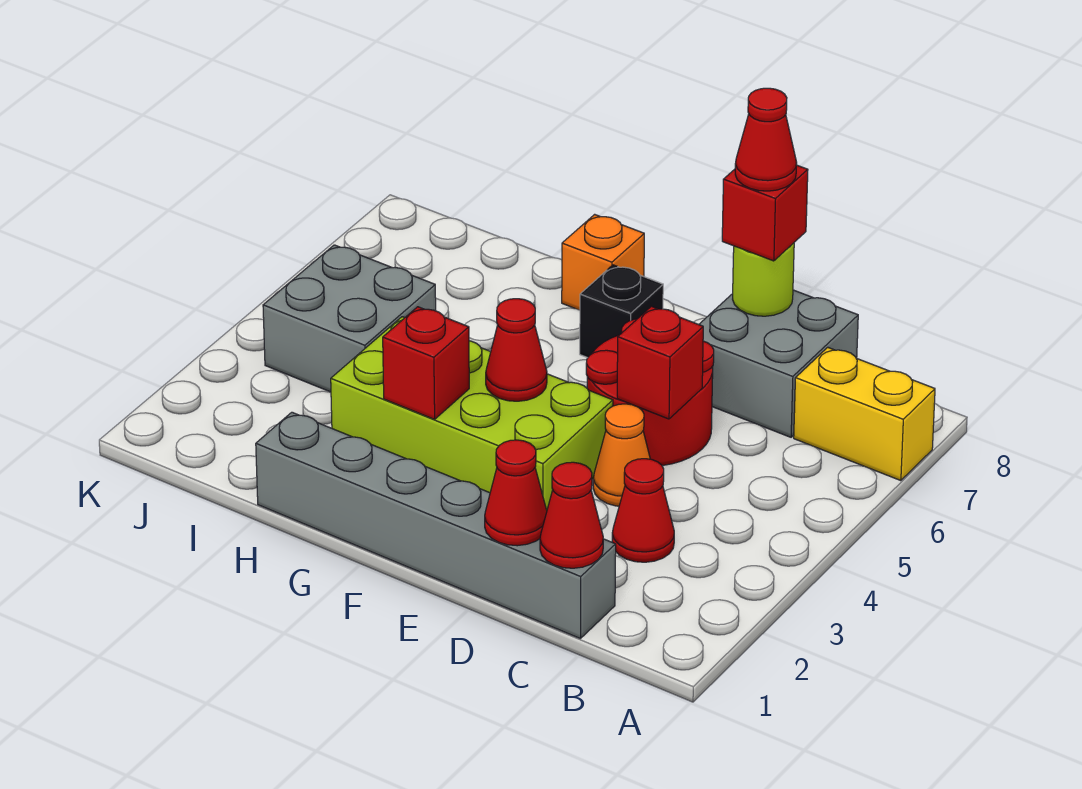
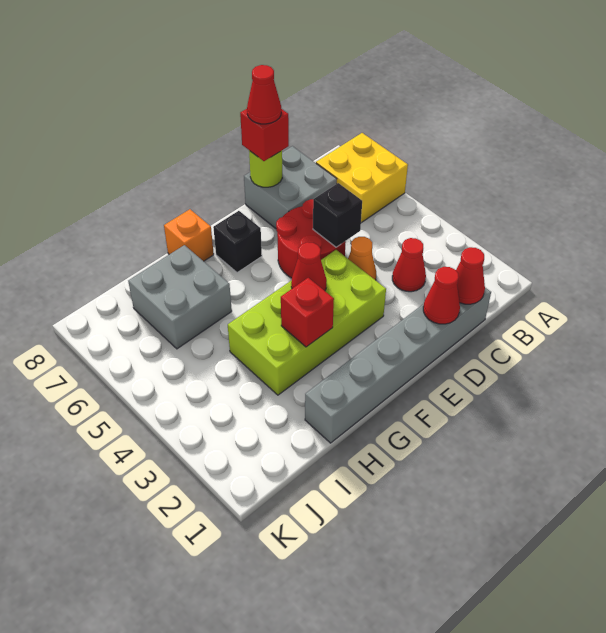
yellow 1x2 brick [794,347,935,481] -> yellow 2x2 brick [316,133,408,223]
red 1x1 brick [617,306,703,419] -> black 1x1 brick [313,183,362,247]
grey 2x2 brick [263,245,436,392] -> grey 2x2 brick moved to [128,245,232,349]

